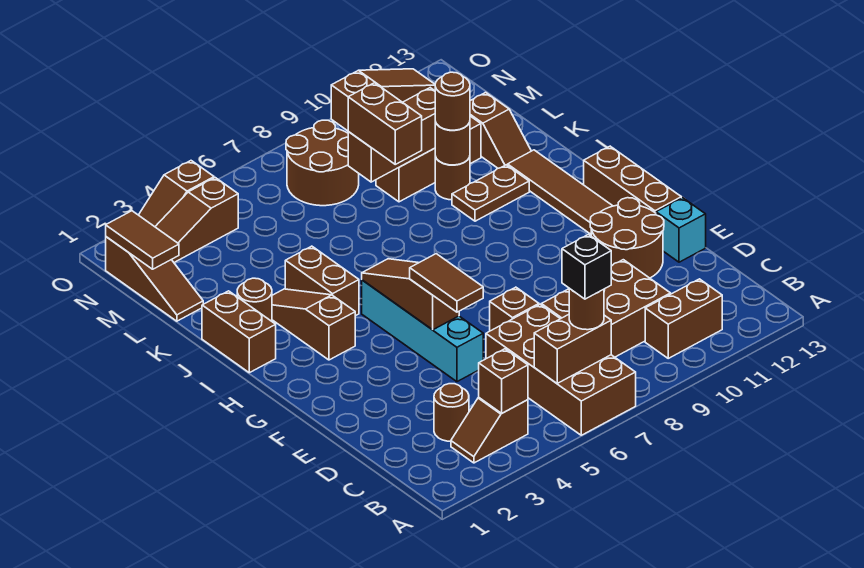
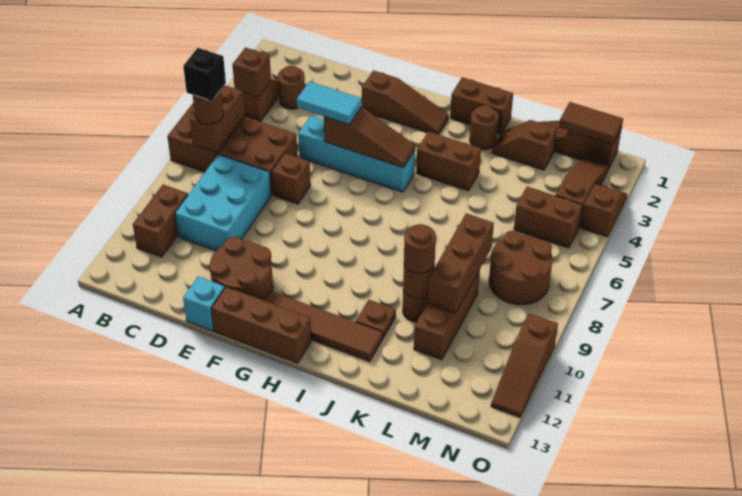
brown 2x3 brick [541,260,671,357] -> cyan 2x3 brick [175,154,271,251]
brown 1x2 tile [410,254,483,312] -> cyan 1x2 tile [297,81,362,124]
brown 1x3 slope [272,289,355,360] -> brown 1x3 slope moved to [362,70,449,134]
brown 1x2 plate [452,165,529,221] -> brown 1x1 plate [356,300,396,338]
brown 1x2 brick [348,83,422,164] -> brown 1x2 brick moved to [514,187,582,248]
brown 1x2 slope [470,92,531,168] -> brown 1x2 slope moved to [492,120,557,170]

